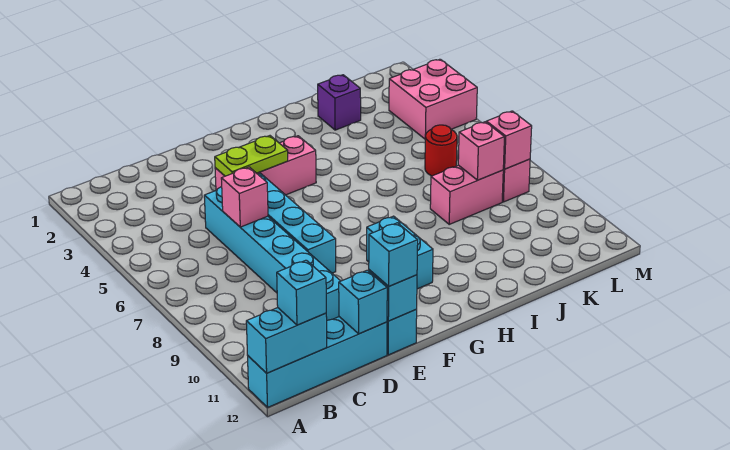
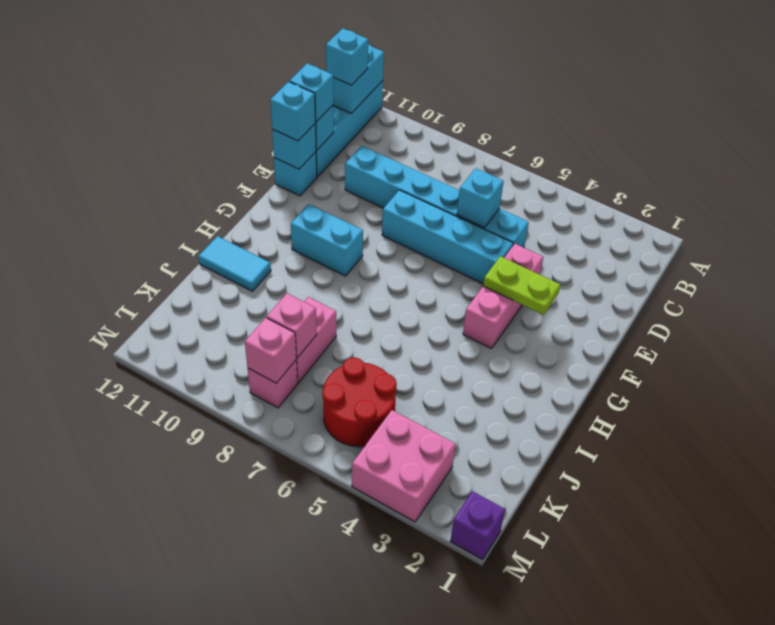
pink 1x1 brick [221,167,268,227] -> cyan 1x1 brick [457,168,504,228]
none -> cyan 1x1 brick [289,63,334,122]
lime 1x2 plate [215,136,288,176] -> lime 1x2 plate turned to [483,256,560,315]
none -> cyan 1x2 tile [199,236,271,291]
purple 1x1 brick [318,75,361,130] -> purple 1x1 brick moved to [450,491,505,560]
red 1x1 round brick [425,125,457,176] -> red 2x2 round brick [322,357,397,447]

